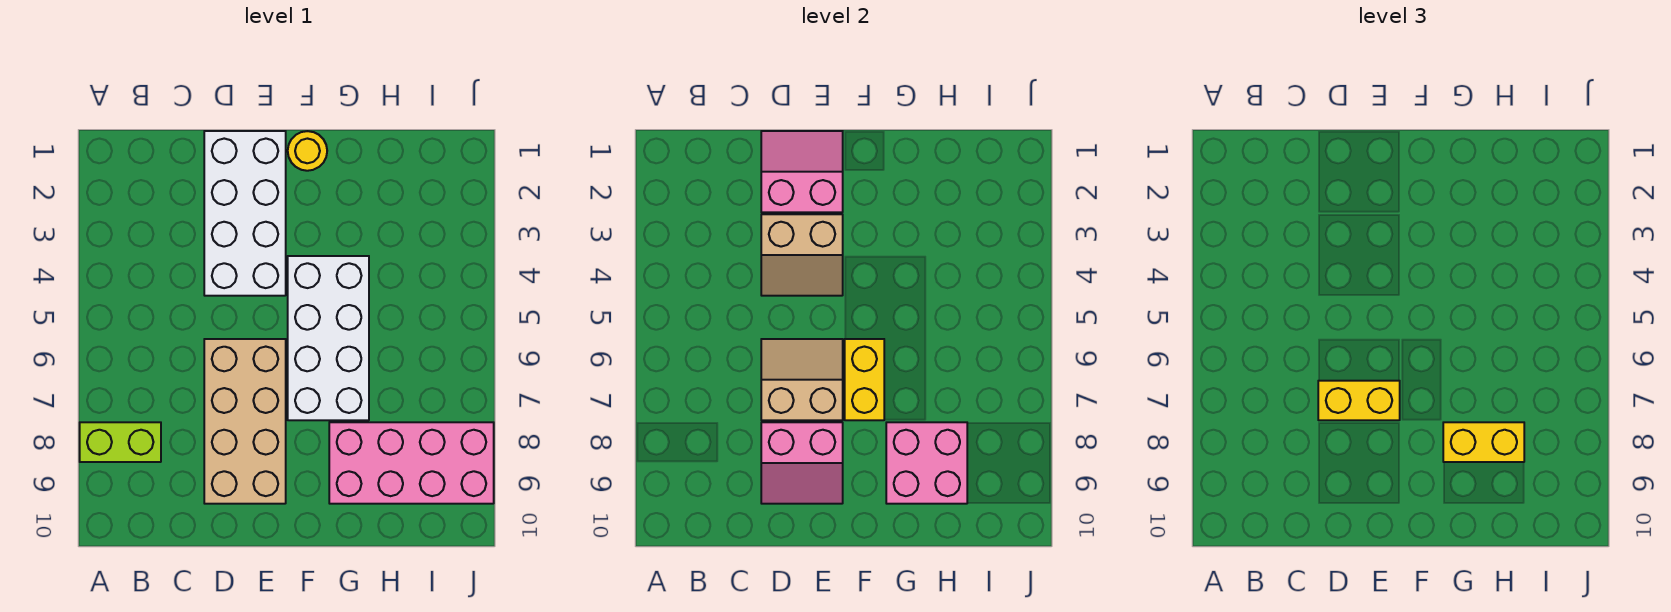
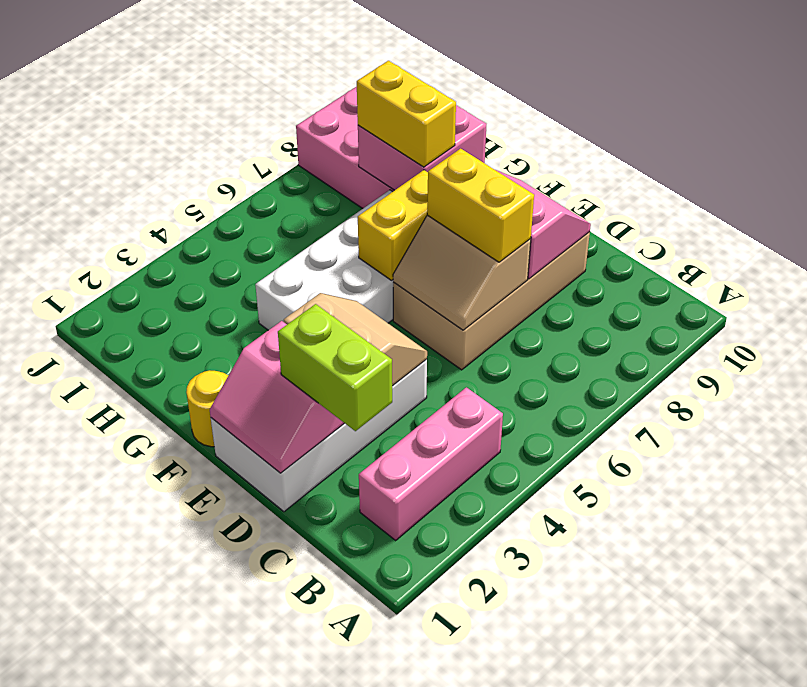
lime 1x2 brick [80,422,161,462] -> lime 1x2 brick moved to [278,304,392,431]
none -> pink 1x3 brick [359,387,503,540]

